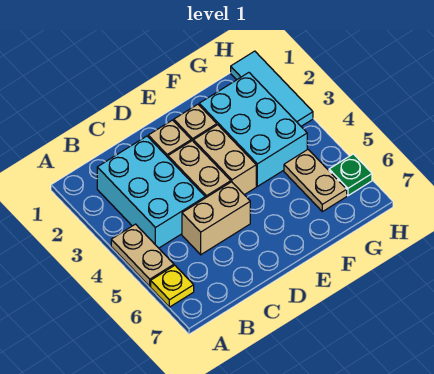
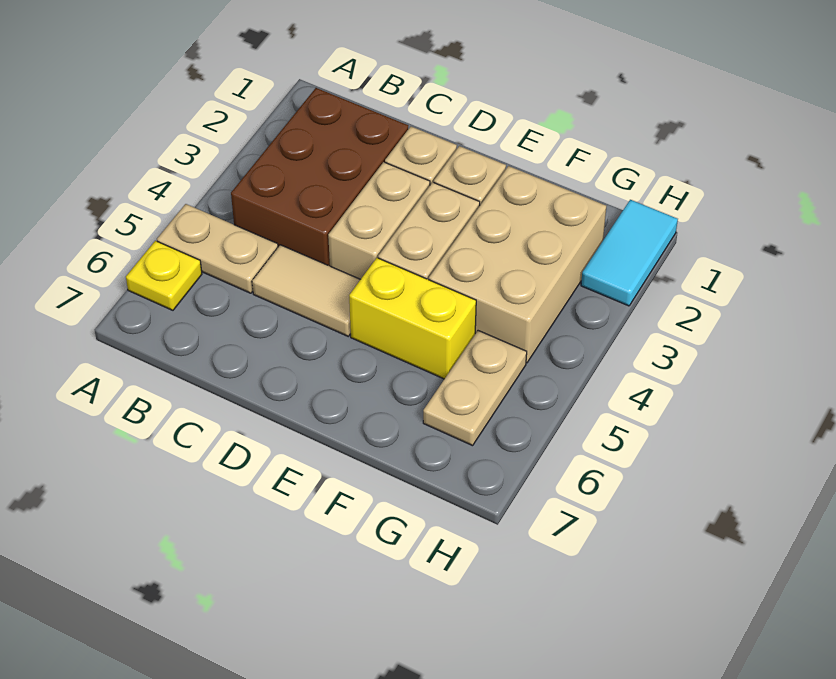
tan 1x2 plate [111,224,174,286] -> tan 1x2 plate turned to [157,204,278,293]
cyan 2x3 brick [97,136,205,248] -> brown 2x3 brick [231,88,408,266]
tan 1x2 brick [182,182,250,255] -> tan 1x2 tile [252,245,361,336]
none -> yellow 1x2 brick [349,258,476,379]
cyan 2x3 brick [199,73,307,186] -> tan 2x3 brick [429,166,606,363]
cyan 1x3 tile [231,51,313,126] -> cyan 1x2 tile [581,200,678,306]
green 1x1 plate [329,154,372,196] -> none

